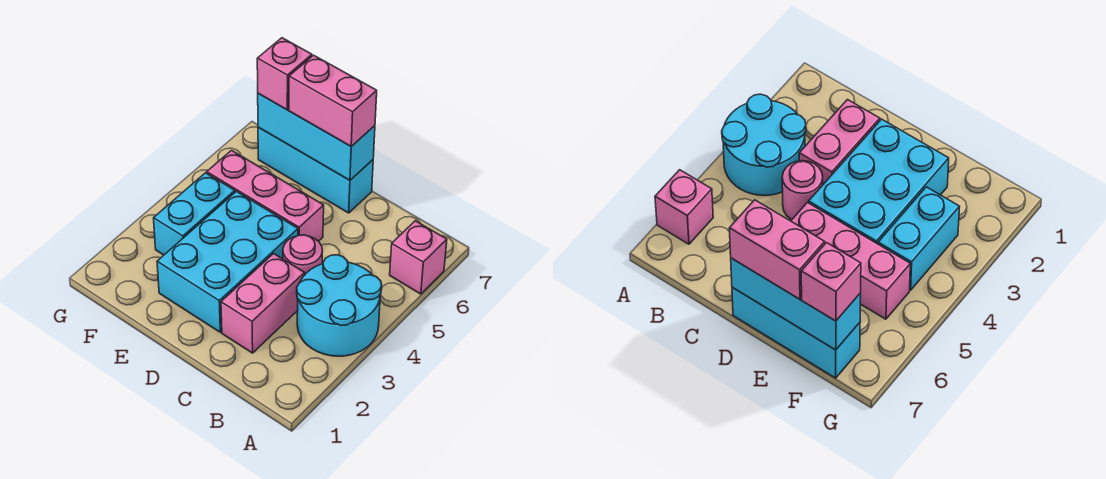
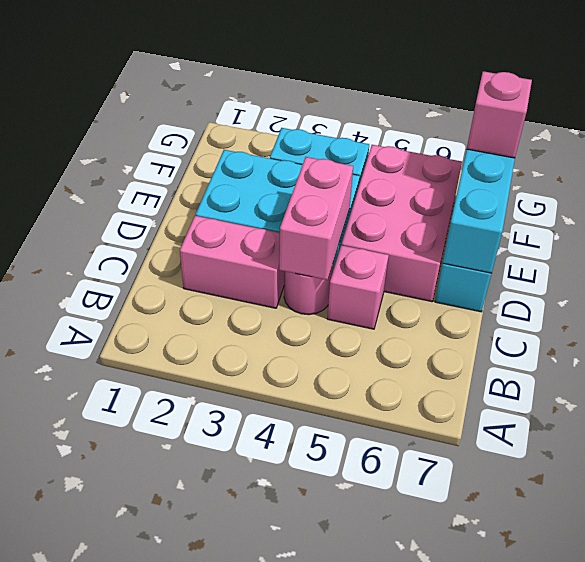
cyan 2x2 round brick [297,255,382,356] -> none
pink 1x1 brick [390,221,447,294] -> pink 1x1 brick moved to [327,245,389,329]
pink 1x3 brick [207,151,324,241] -> pink 2x3 brick [342,145,462,302]
pink 1x2 brick [289,55,377,146] -> pink 1x2 brick moved to [279,157,353,280]

